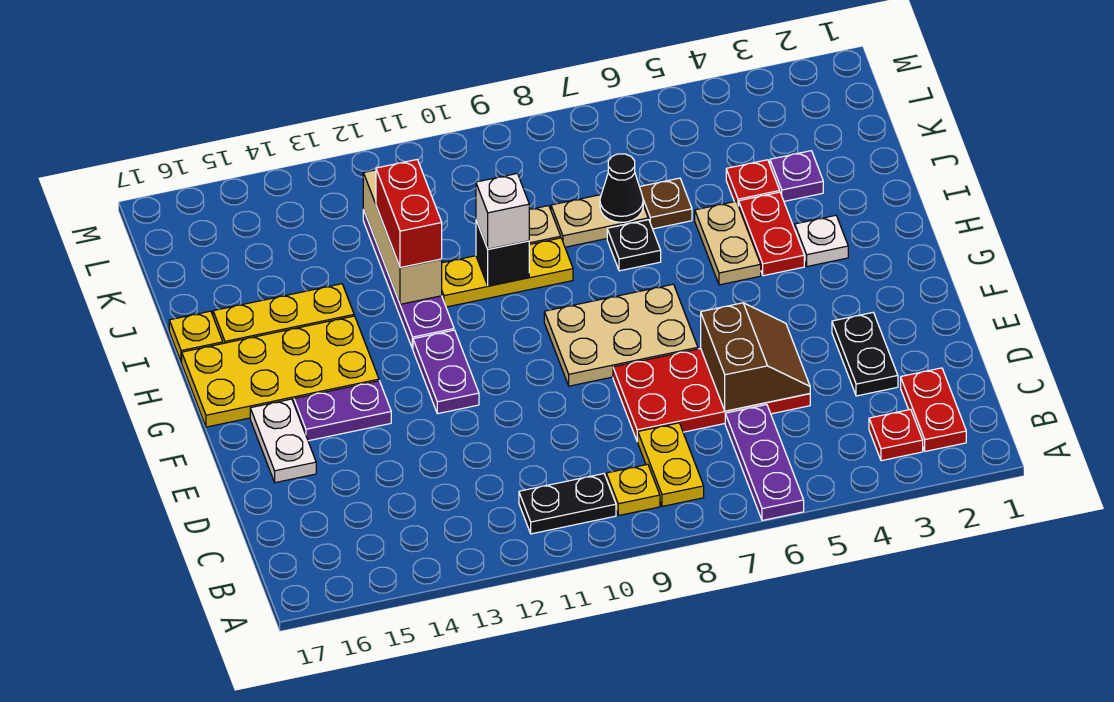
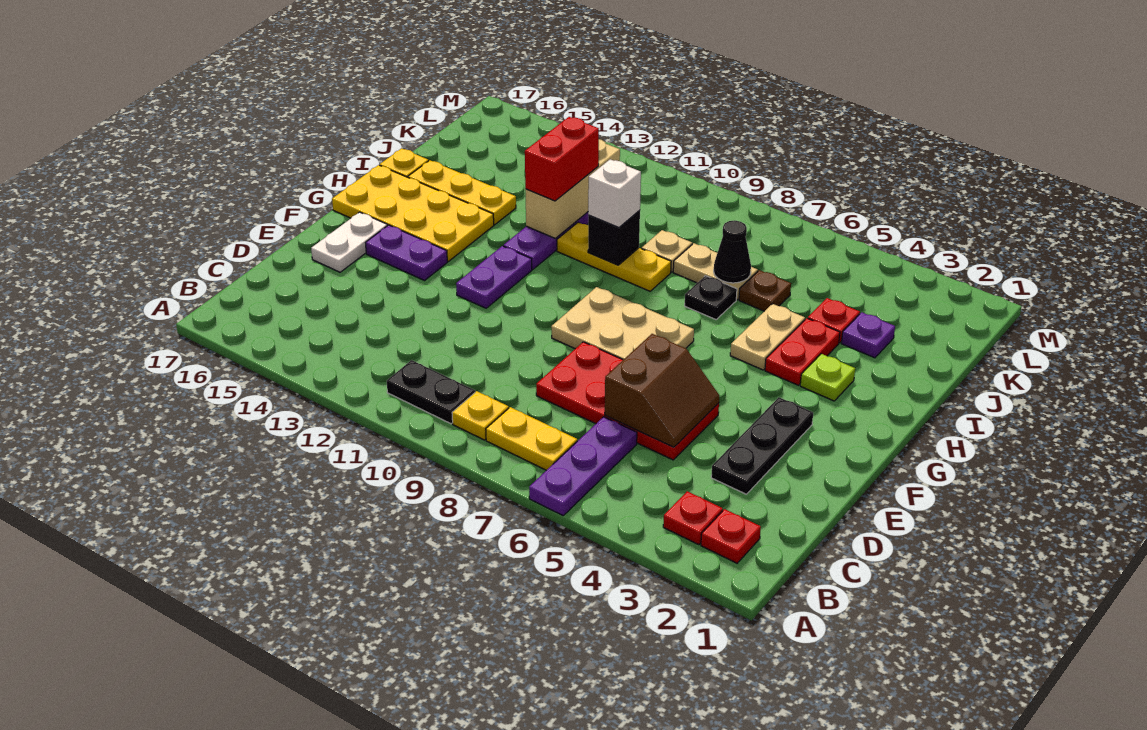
red 1x2 plate [901,368,966,451] -> red 1x1 plate [701,509,761,563]
yellow 1x2 plate [637,423,704,506] -> yellow 1x2 plate turned to [486,407,577,470]
black 1x2 plate [832,312,898,396] -> black 1x3 plate [711,397,813,494]
white 1x1 plate [795,215,848,266] -> lime 1x1 plate [800,354,855,401]

